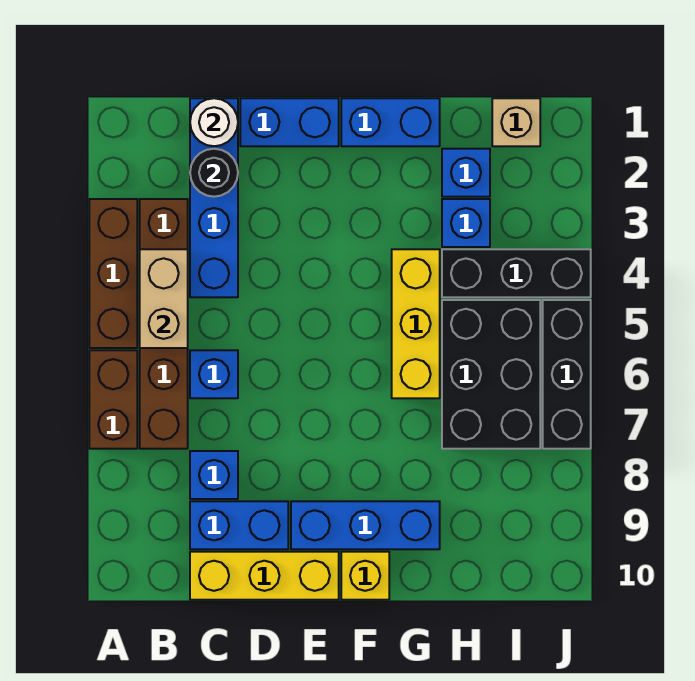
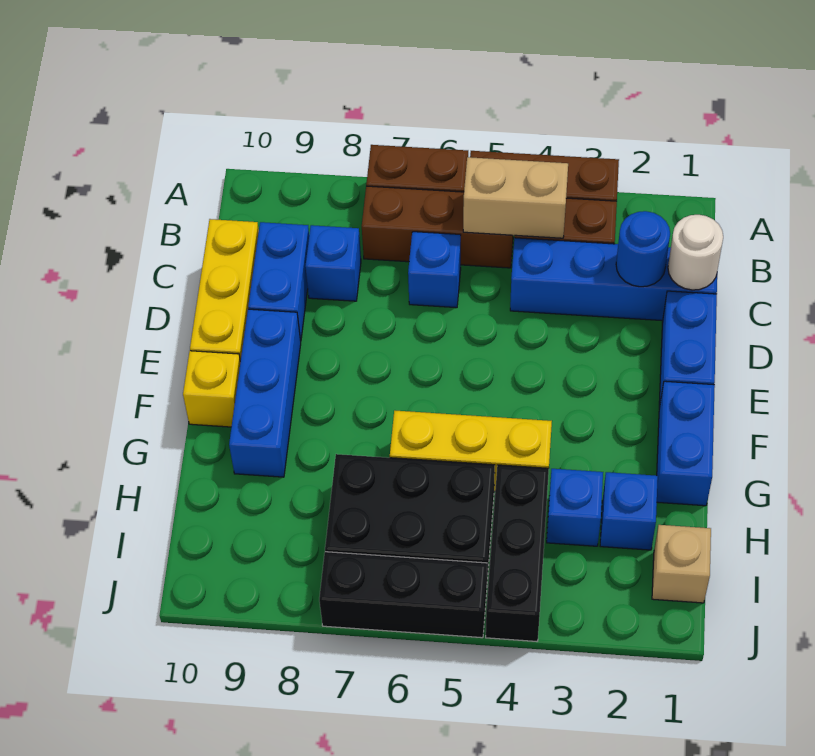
black 1x1 round brick [190,149,238,197] -> blue 1x1 round brick [616,211,670,287]

